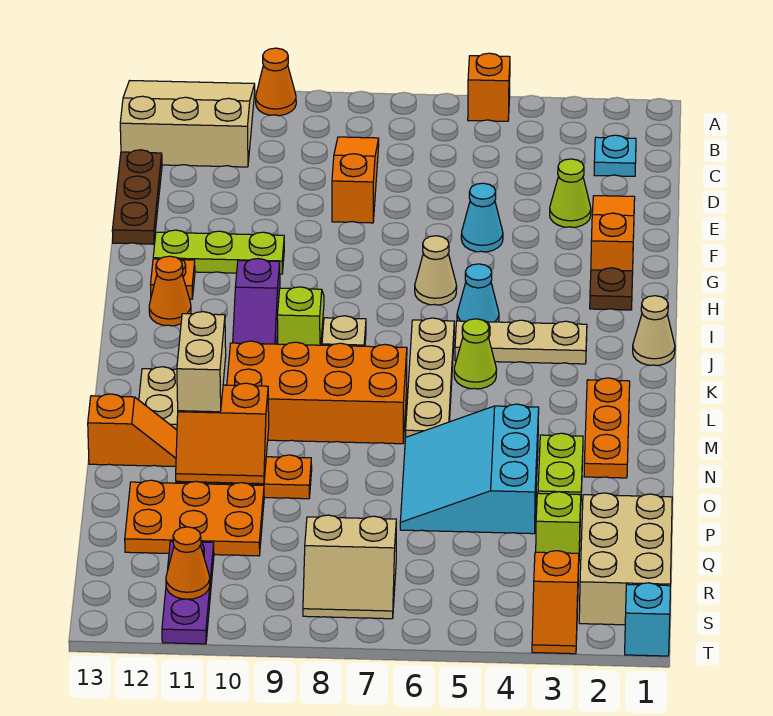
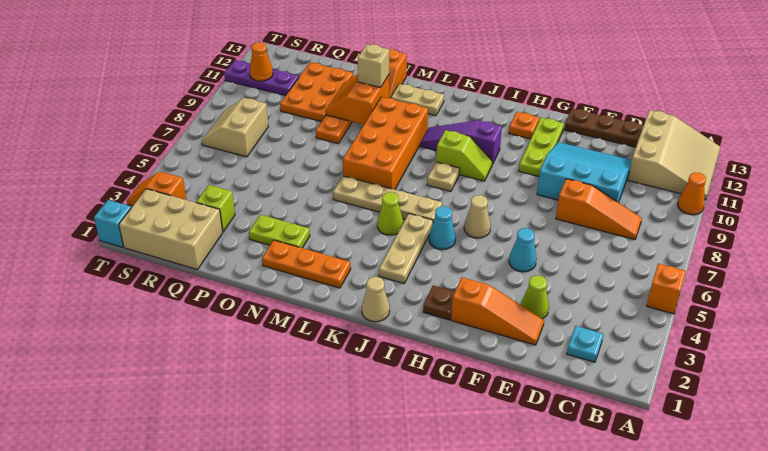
orange 1x1 cone [149,256,191,326] -> none
tan 1x2 brick [177,312,226,412] -> tan 1x1 brick [358,44,389,87]
cyan 3x3 slope [400,404,539,534] -> cyan 3x3 slope moved to [537,142,632,202]

